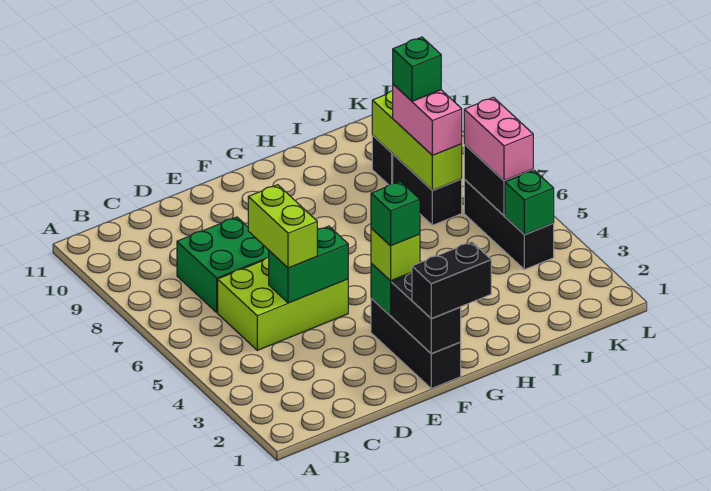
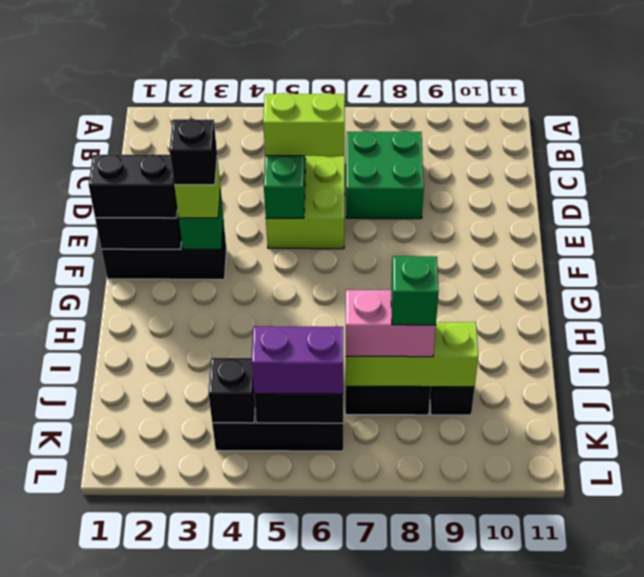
black 1x2 brick [412,242,491,319] -> black 1x2 brick turned to [89,154,177,218]
green 1x1 brick [371,181,420,246] -> black 1x1 brick [170,119,217,185]
green 1x1 brick [505,170,554,235] -> black 1x1 brick [208,358,255,423]
pink 1x2 brick [464,97,533,181] -> purple 1x2 brick [251,326,343,394]

